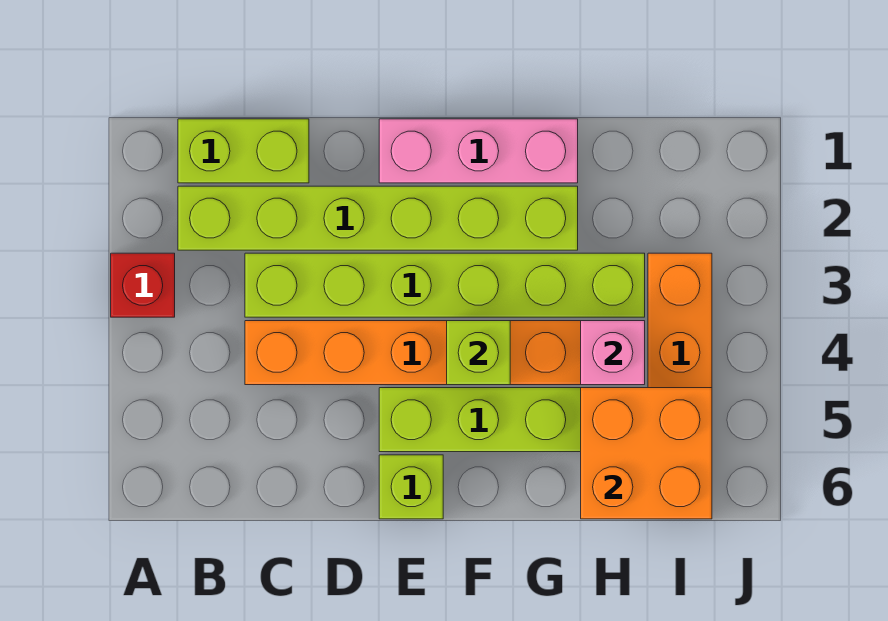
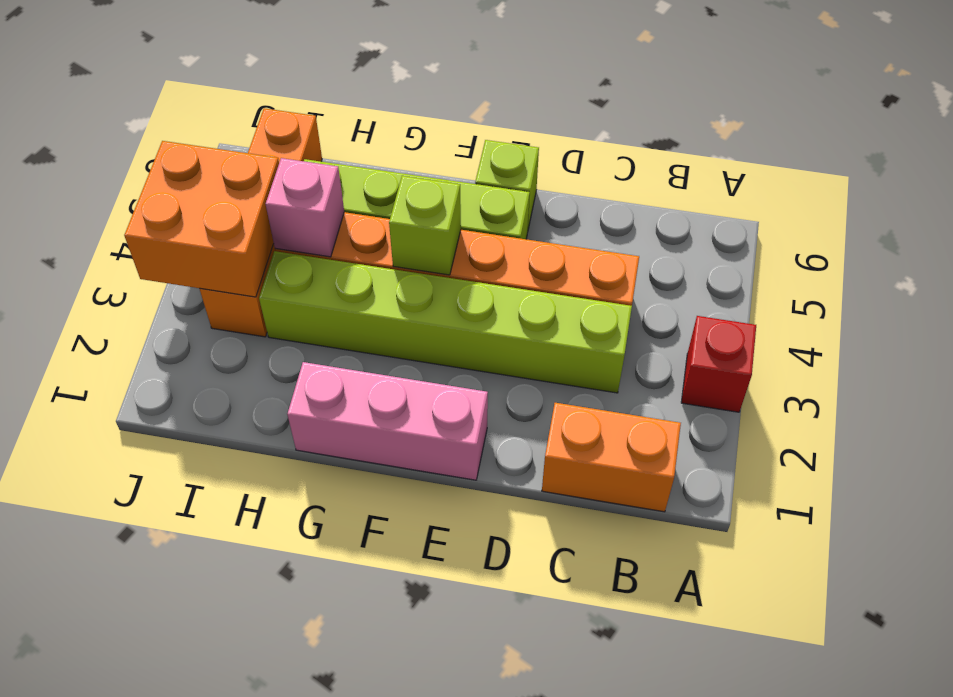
lime 1x2 brick [178,119,309,183] -> orange 1x2 brick [542,403,681,512]
lime 1x6 brick [178,186,578,250] -> none
orange 2x2 brick [581,388,712,519] -> orange 2x2 brick moved to [124,141,279,297]

